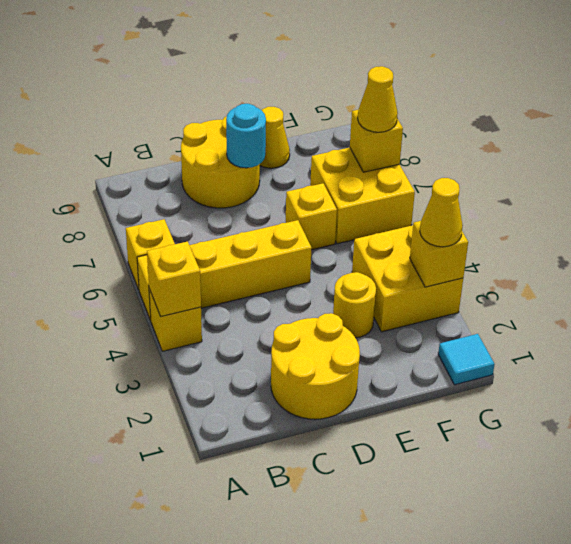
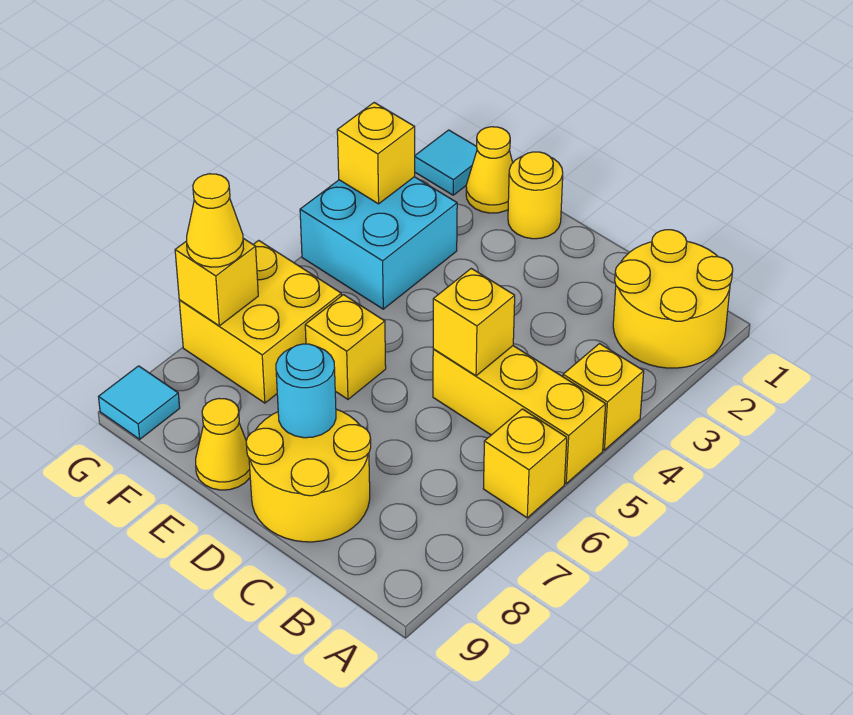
yellow 1x1 brick [147,241,201,317] -> yellow 1x1 brick moved to [433,268,515,376]
yellow 1x4 brick [137,220,312,320] -> yellow 1x3 brick [433,346,606,483]
yellow 2x2 round brick [271,313,360,419] -> yellow 2x2 round brick moved to [613,230,733,368]
yellow 1x1 round brick [333,272,376,338] -> yellow 1x1 round brick moved to [508,152,563,239]
yellow 2x2 brick [352,225,463,332] -> cyan 2x2 brick [300,177,457,309]
yellow 1x1 cone [420,178,463,247] -> yellow 1x1 cone moved to [466,127,513,213]
none -> cyan 1x1 tile [99,366,180,439]

